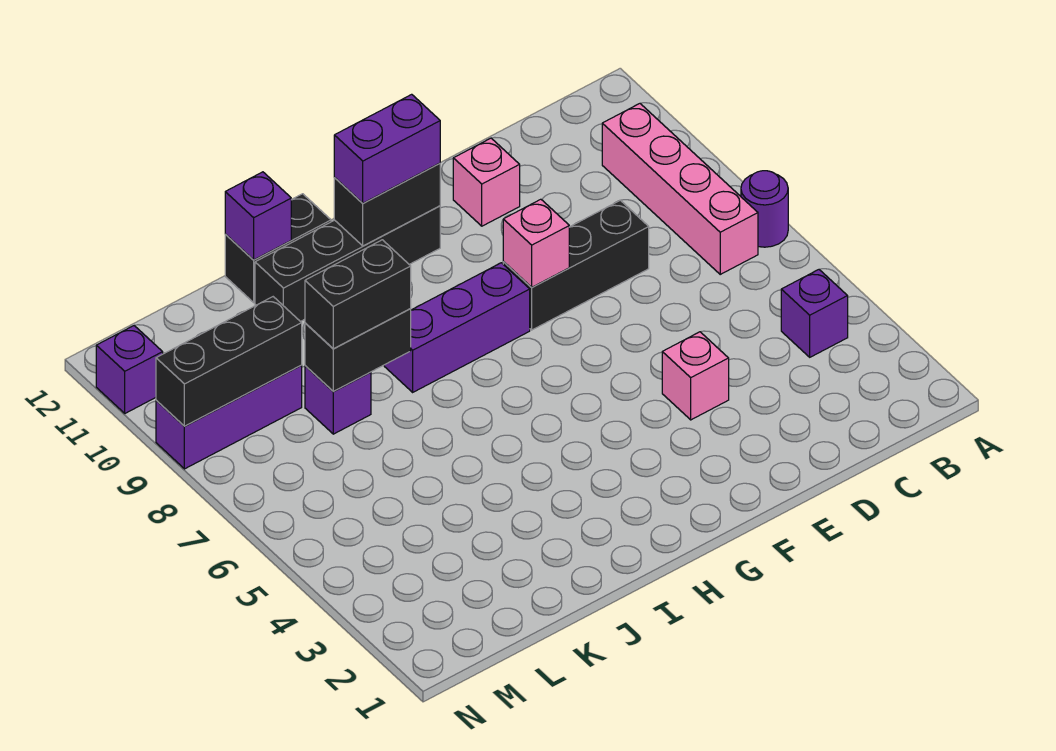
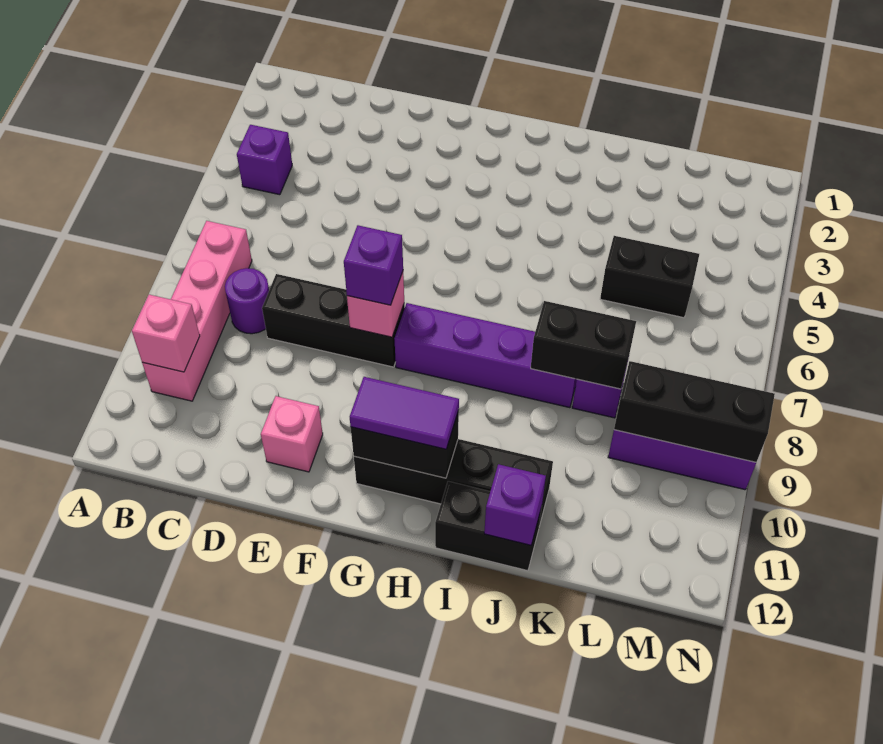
purple 1x1 round brick [741,171,788,247] -> purple 1x1 round brick moved to [225,268,269,334]
pink 1x1 brick [662,332,729,420] -> pink 1x1 brick moved to [132,295,200,372]
purple 1x3 brick [384,263,530,392] -> purple 1x4 brick [394,303,577,408]
purple 1x2 brick [334,94,440,203] -> purple 1x2 tile [350,377,459,449]
black 1x2 brick [305,240,411,349] -> black 1x2 brick moved to [600,236,699,318]
purple 1x1 brick [96,326,163,413] -> purple 1x1 brick moved to [344,225,403,305]

